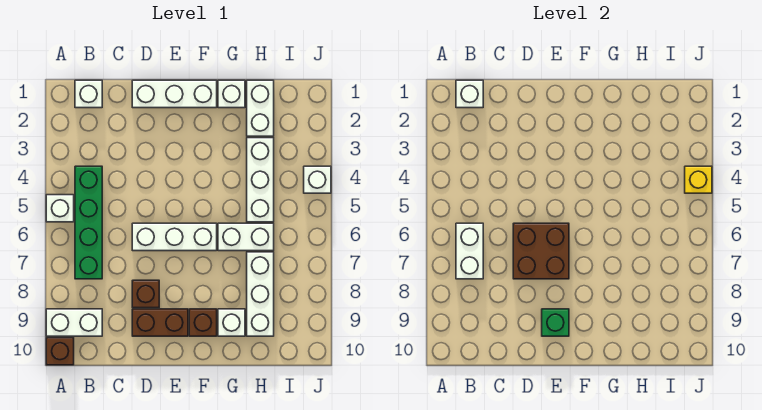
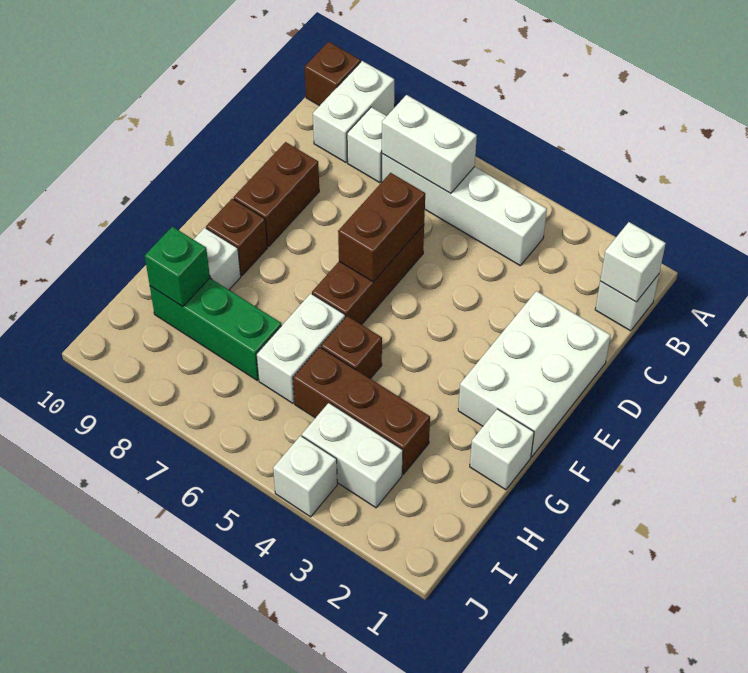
white 1x1 brick [46,195,74,222] -> white 1x1 brick moved to [347,107,386,183]
green 1x4 brick [75,166,102,279] -> white 1x4 brick [382,154,547,265]
white 1x3 brick [132,80,217,108] -> white 2x3 brick [458,291,611,457]
white 1x3 brick [132,223,217,251] -> brown 1x3 brick [312,225,424,325]
brown 2x2 brick [513,223,569,279] -> brown 1x2 brick [338,173,425,282]
brown 1x1 brick [132,280,159,308] -> brown 1x1 brick moved to [321,316,382,379]
green 1x1 brick [542,309,569,336] -> green 1x1 brick moved to [145,226,210,307]
white 1x2 brick [247,80,274,136] -> white 1x2 brick moved to [302,403,403,508]
white 1x3 brick [247,138,274,222] -> brown 1x3 brick [293,347,430,474]
white 1x3 brick [247,252,274,336] -> green 1x3 brick [150,278,282,380]
yellow 1x1 brick [685,166,712,193] -> none

